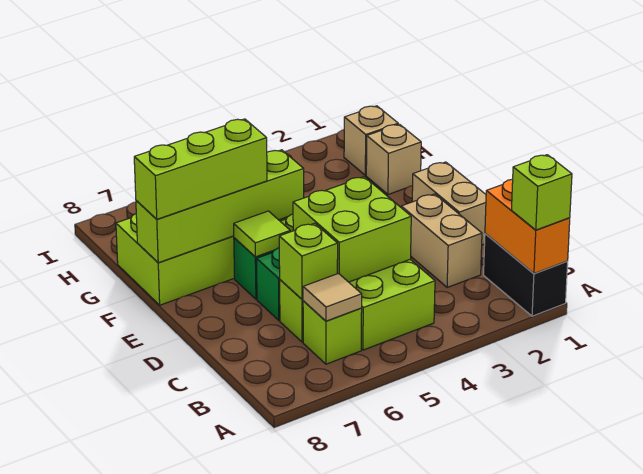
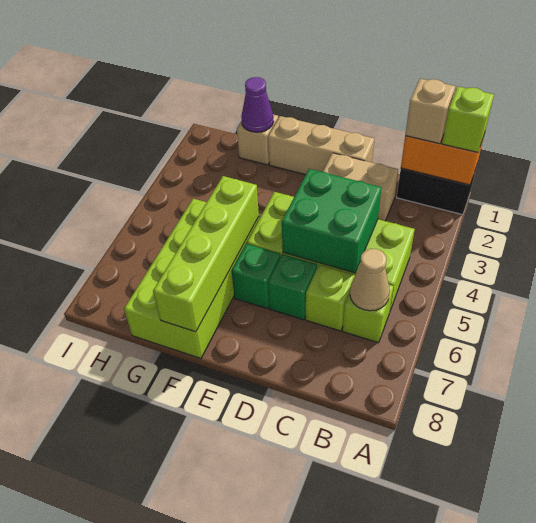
tan 1x1 tile [303,274,362,321] -> tan 1x1 cone [350,249,390,311]
lime 2x2 brick [293,177,411,282] -> green 2x2 brick [282,169,382,273]
lime 1x1 brick [279,223,338,299] -> none
tan 1x2 brick [412,162,486,245] -> tan 1x3 brick [268,116,374,175]
lime 1x1 tile [234,211,290,257] -> none
lime 1x3 brick [134,119,267,219] -> none
none -> purple 1x1 cone [241,77,274,132]
tan 1x1 brick [344,106,398,175] -> tan 1x1 brick moved to [405,79,455,144]

